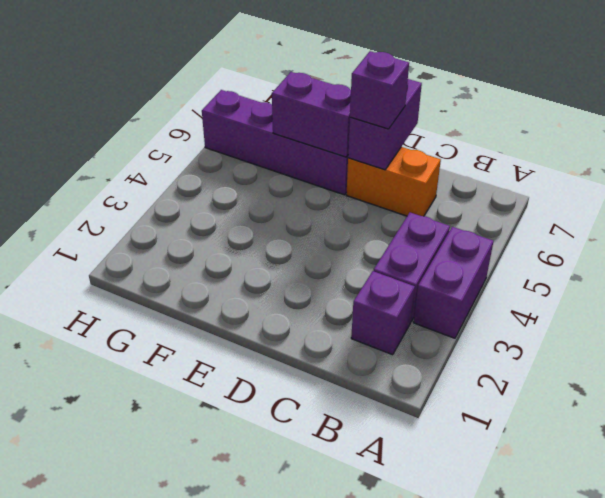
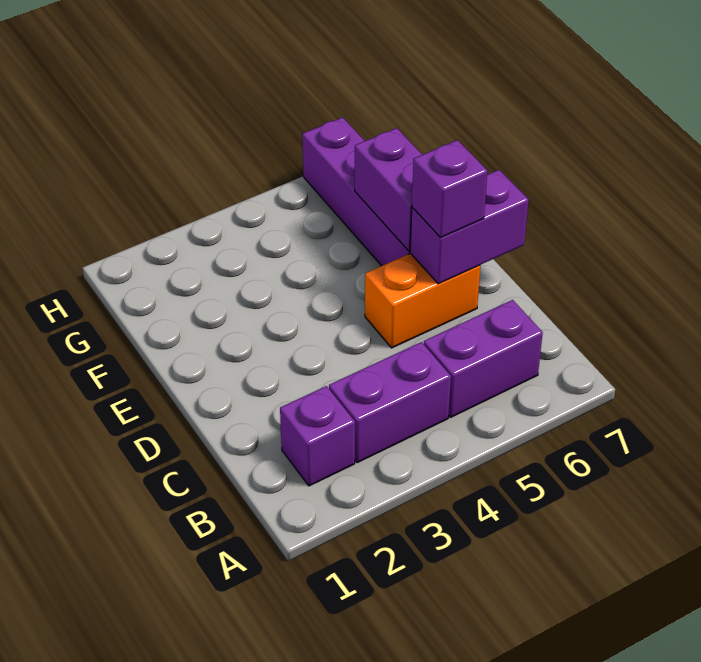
purple 1x2 brick [413,227,493,338] -> purple 1x2 brick moved to [424,300,543,417]
orange 1x2 brick [347,147,441,216] -> orange 1x2 brick turned to [365,253,480,348]

